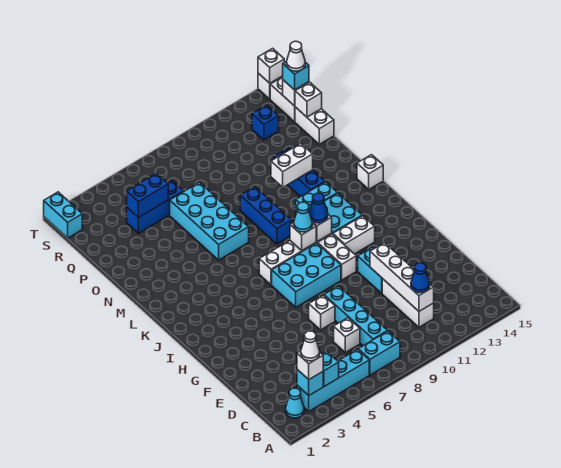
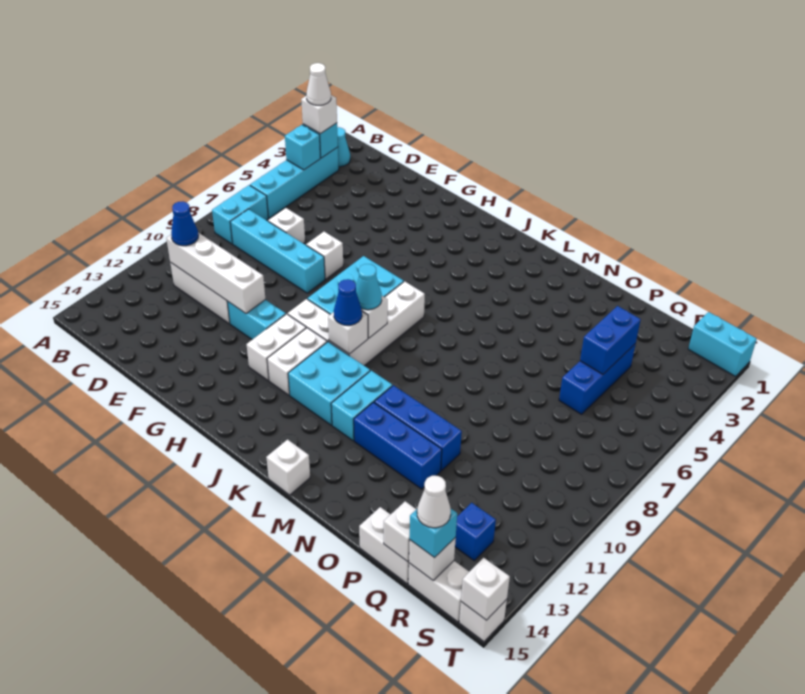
blue 1x3 brick [240,187,292,244] -> blue 1x3 brick moved to [374,385,462,471]
cyan 2x4 brick [170,182,249,260] -> none
white 1x2 brick [271,143,313,187] -> white 1x2 brick moved to [247,314,306,381]

